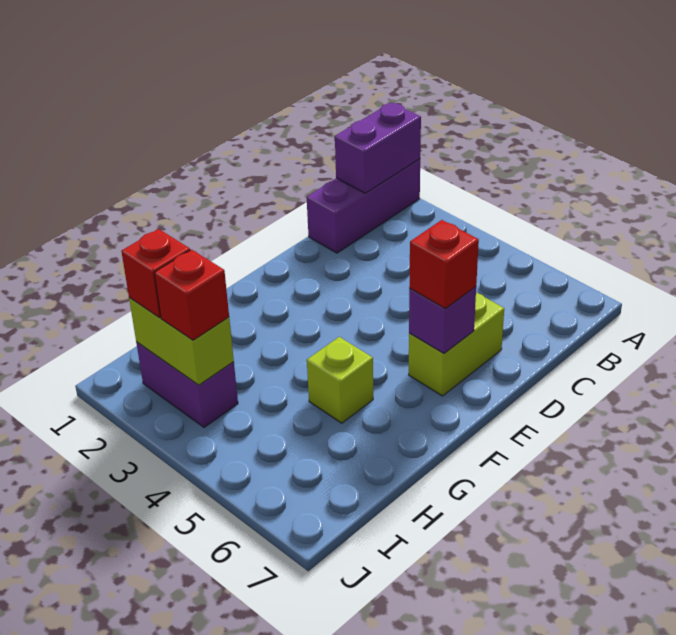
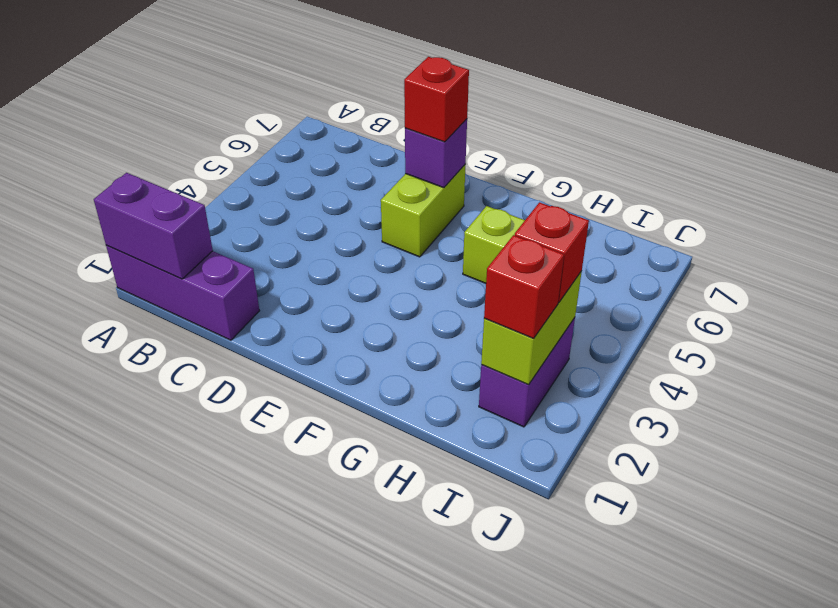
lime 1x2 brick [409,293,504,396] -> lime 1x2 brick turned to [381,164,466,257]

